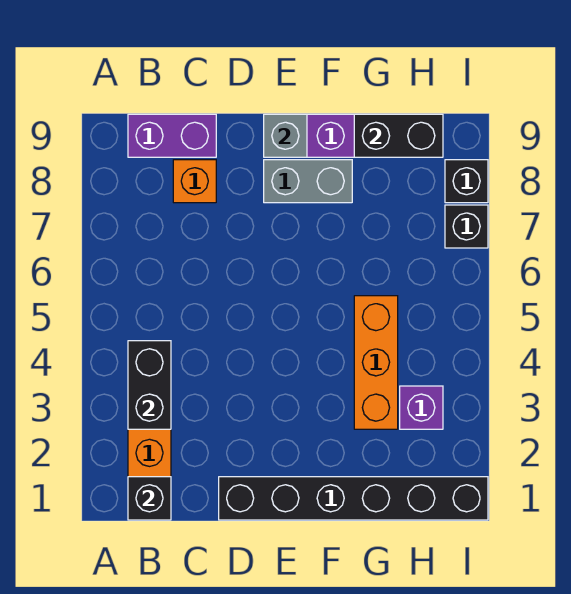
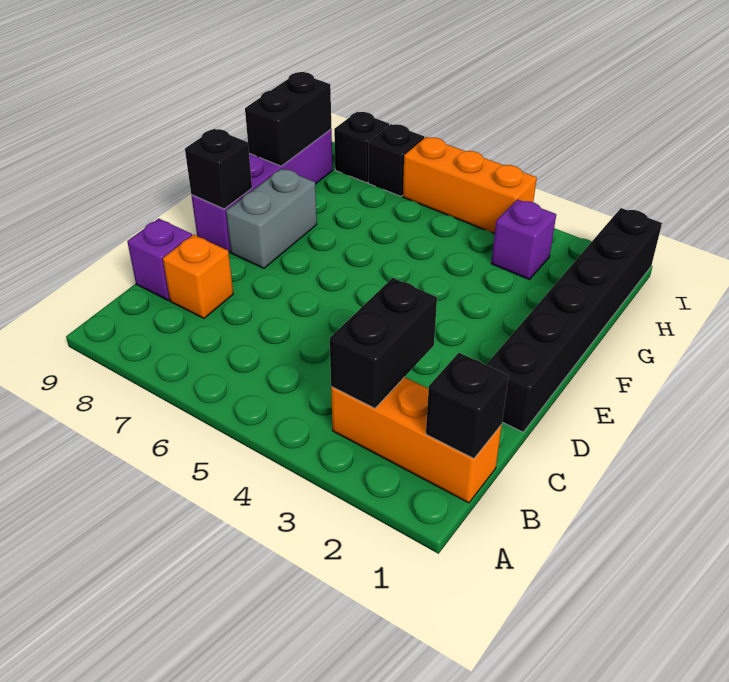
black 1x2 brick [128,341,171,429] -> black 1x2 brick turned to [330,278,437,409]
purple 1x2 brick [128,114,216,157] -> purple 1x1 brick [127,218,192,300]
grey 1x1 brick [264,114,307,157] -> black 1x1 brick [185,129,252,209]
orange 1x3 brick [354,296,398,429] -> orange 1x3 brick moved to [403,137,537,234]

